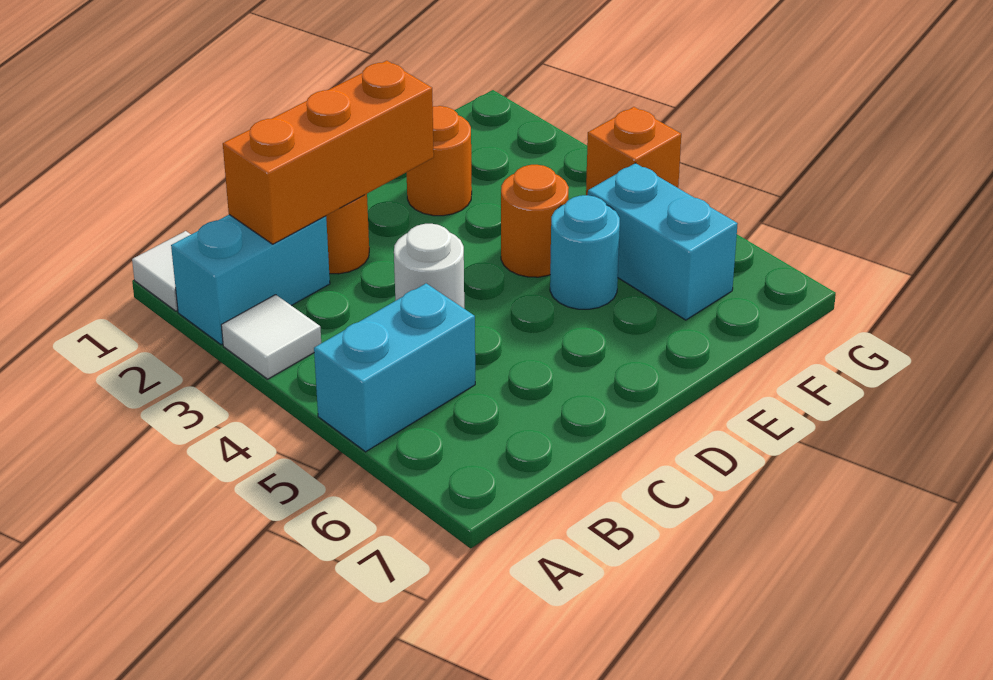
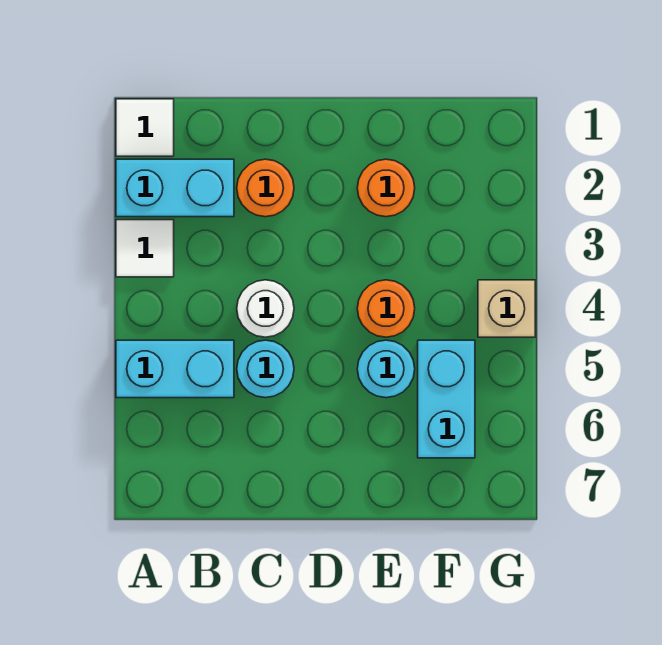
orange 1x3 brick [223,61,434,244] -> none
none -> cyan 1x1 round brick [237,340,294,398]
orange 1x1 brick [586,107,681,195] -> tan 1x1 brick [478,280,535,337]

